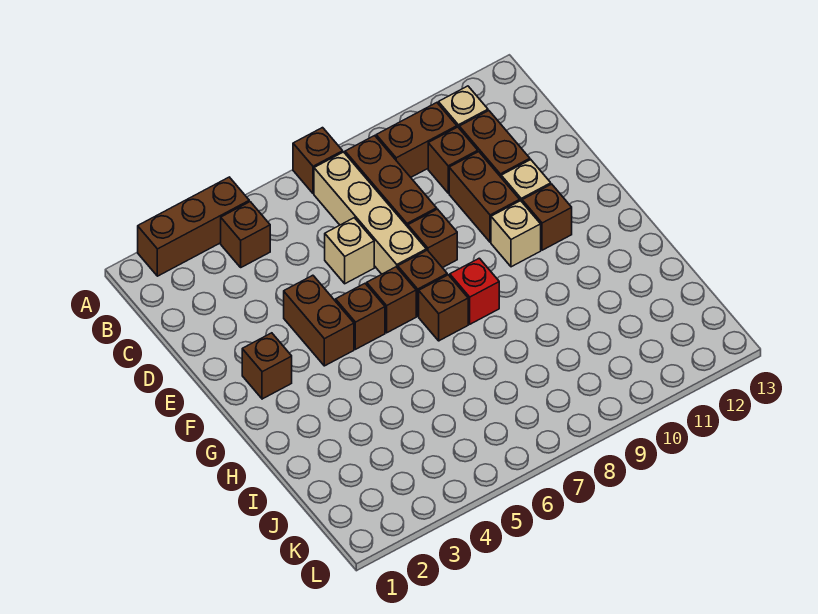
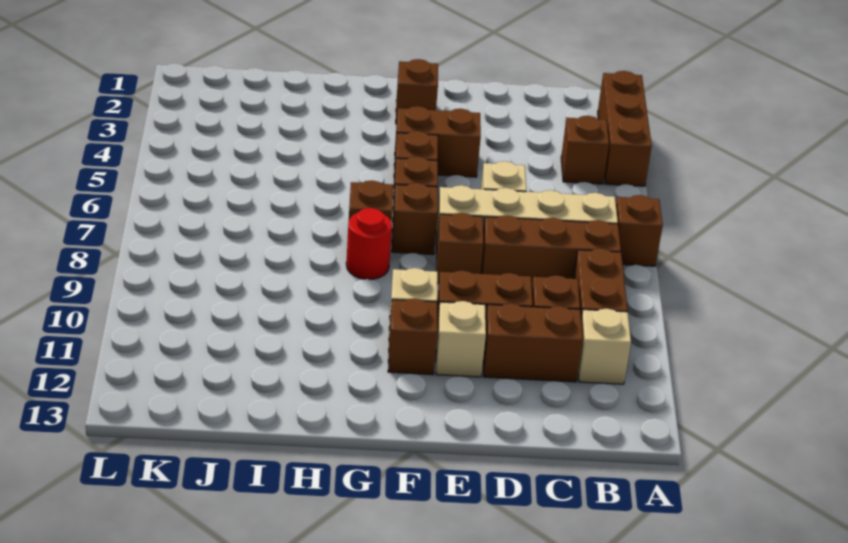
red 1x1 brick [450,258,499,324] -> red 1x1 round brick [346,208,392,279]

